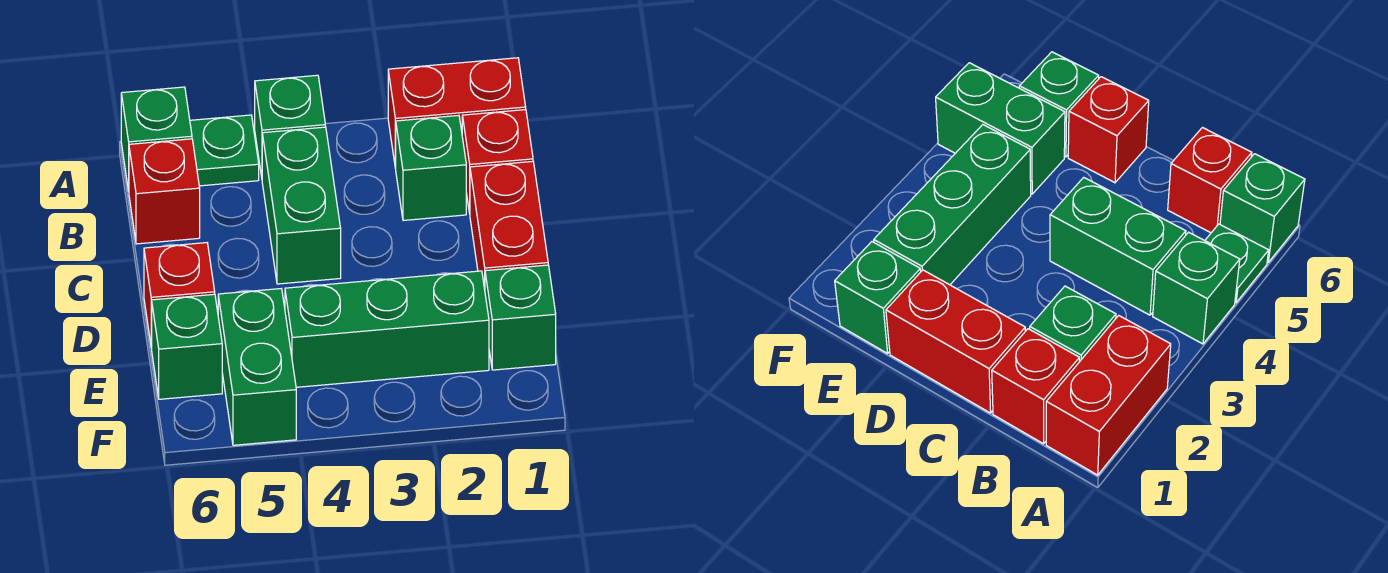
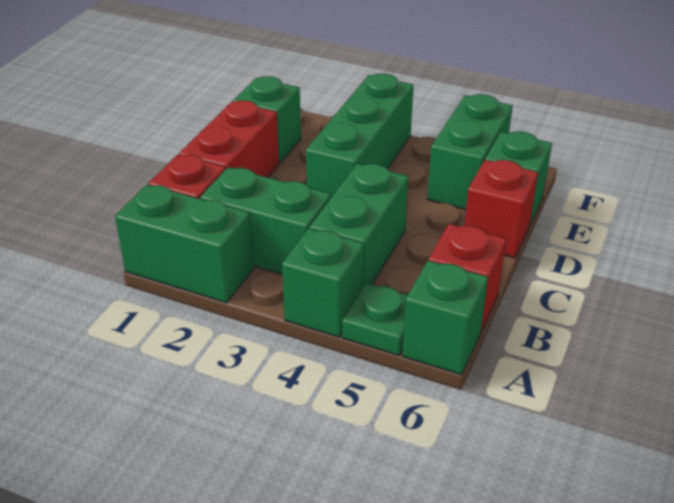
red 1x2 brick [388,58,526,168] -> green 1x2 brick [115,185,254,303]
green 1x1 brick [396,115,466,220] -> green 1x2 brick [200,167,331,274]
green 1x3 brick [285,271,489,387] -> green 1x3 brick turned to [306,74,413,197]

